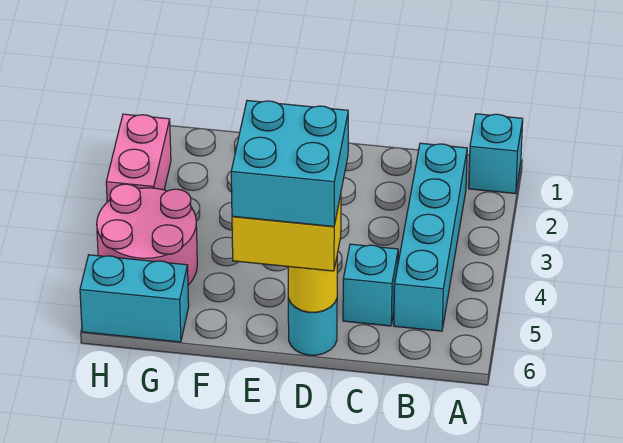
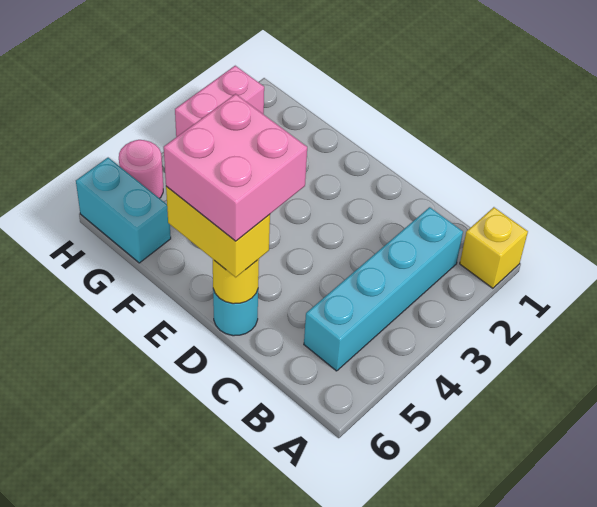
cyan 1x1 brick [469,114,523,193] -> yellow 1x1 brick [460,207,528,288]
cyan 1x1 brick [343,244,398,326] -> none
cyan 2x2 brick [231,100,348,227] -> pink 2x2 brick [164,94,307,241]
pink 2x2 round brick [97,184,197,285] -> pink 1x1 round brick [119,140,163,198]

